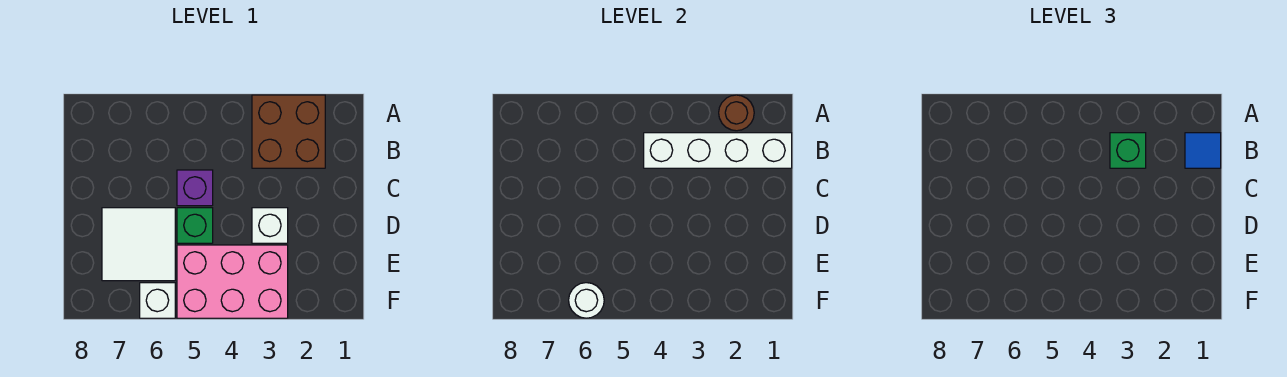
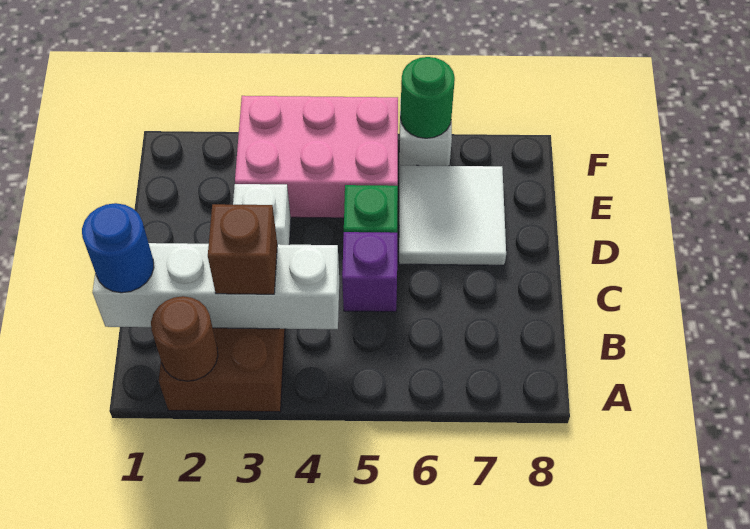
blue 1x1 tile [1185,133,1221,168] -> blue 1x1 round brick [82,203,154,293]
green 1x1 brick [1110,133,1146,168] -> brown 1x1 brick [208,204,277,294]
white 1x1 round brick [569,283,604,318] -> green 1x1 round brick [400,57,455,138]

